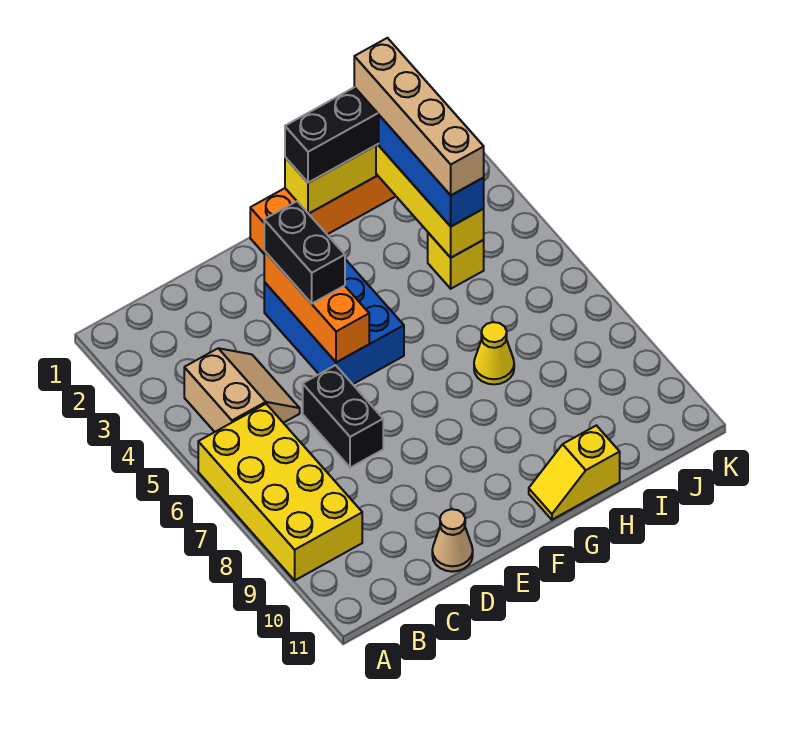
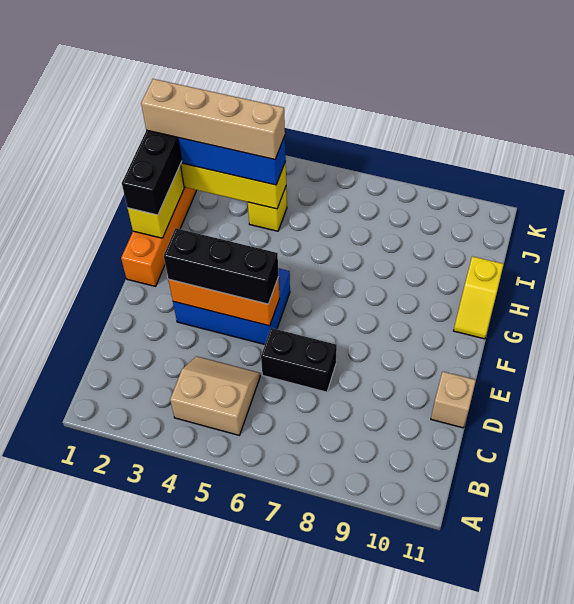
yellow 2x4 brick [198,404,362,580] -> none
tan 1x1 cone [432,509,473,572] -> tan 1x1 brick [431,372,476,428]
black 1x2 brick [264,201,345,304] -> black 1x3 brick [164,228,279,304]
yellow 1x1 cone [474,322,514,384] -> none

